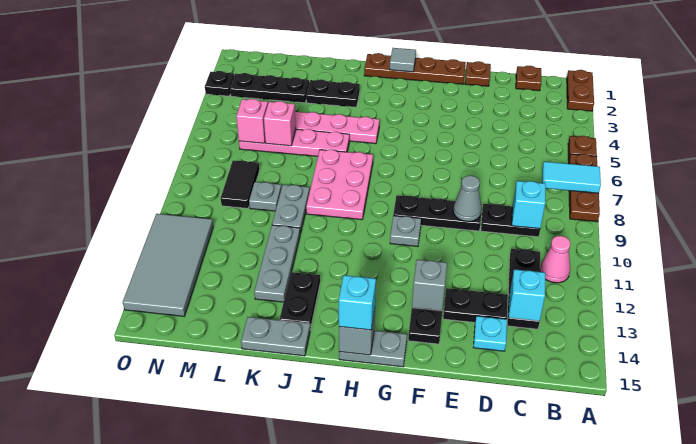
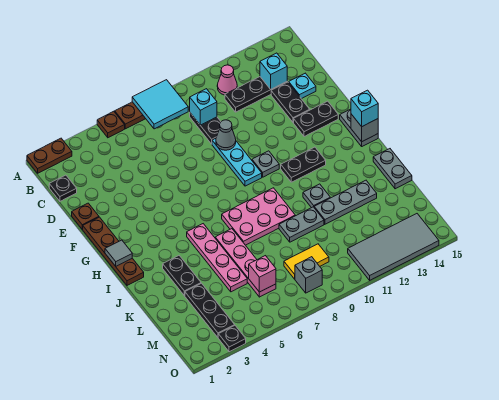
cyan 1x2 tile [542,162,601,193] -> cyan 2x2 tile [132,80,188,129]
brown 1x1 plate [516,66,541,91] -> black 1x1 plate [49,175,77,201]
black 1x3 plate [393,195,482,231] -> cyan 1x3 plate [212,138,262,186]
grey 1x1 brick [412,260,447,311] -> grey 1x1 brick moved to [295,257,322,293]
black 1x2 plate [280,272,320,329] -> black 1x2 plate moved to [281,147,326,182]
pink 1x1 brick [264,101,296,146] -> none
grey 1x1 plate [249,182,281,211] -> grey 1x1 plate moved to [303,184,330,208]
black 1x2 tile [221,160,259,208] -> yellow 1x2 tile [284,244,329,279]

